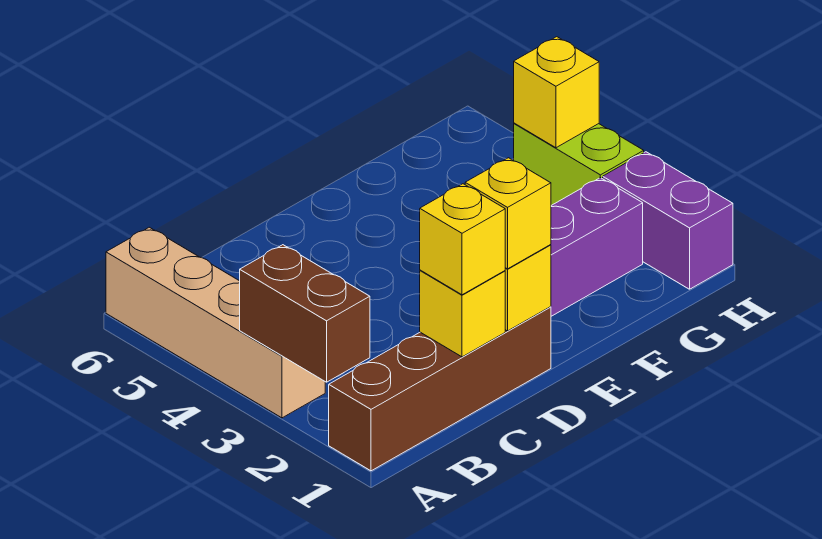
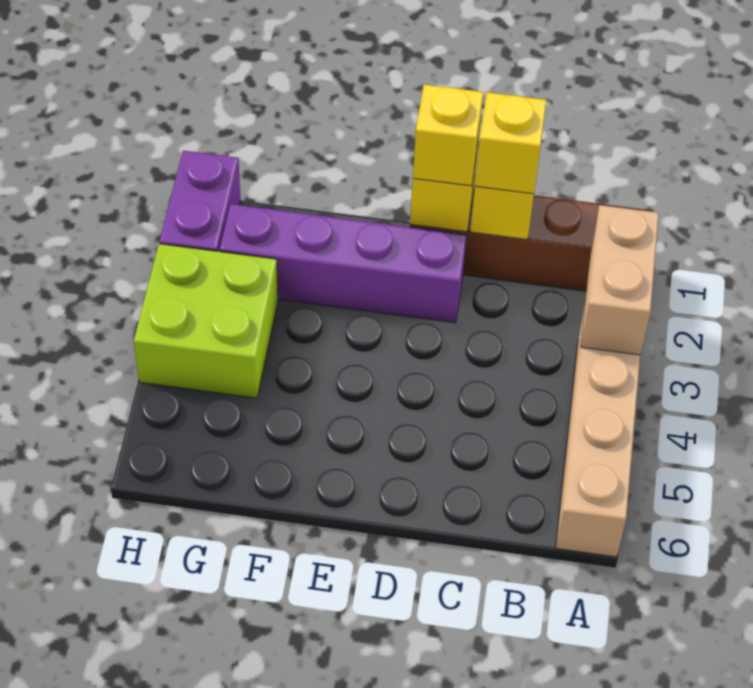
brown 1x2 brick [240,245,370,382] -> tan 1x2 brick [581,205,659,355]
lime 1x2 brick [514,123,644,205] -> lime 2x2 brick [134,244,278,398]
yellow 1x1 brick [514,37,599,148] -> none

